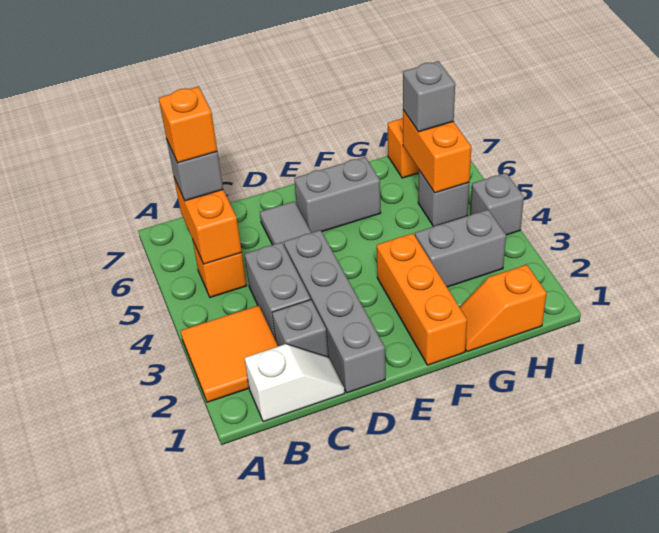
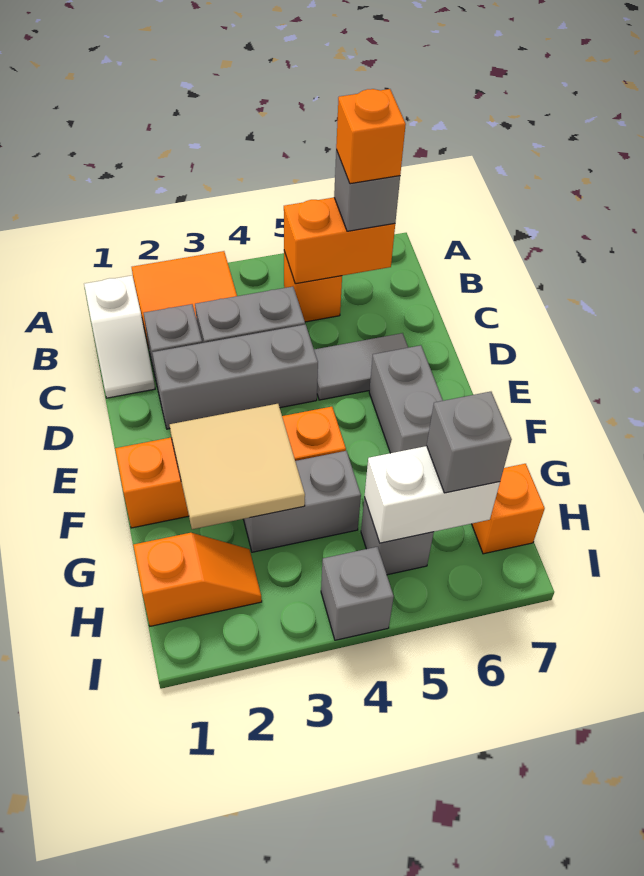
grey 1x4 brick [284,230,385,393] -> grey 1x3 brick [152,325,318,429]
orange 1x3 brick [377,233,467,365] -> orange 1x4 brick [115,407,346,528]
none -> tan 2x2 tile [170,404,305,529]
orange 1x2 slope [460,265,547,352] -> orange 1x2 slope turned to [133,533,262,626]
grey 1x2 brick [415,210,506,287] -> grey 1x2 brick turned to [244,451,361,552]
orange 1x2 brick [403,110,471,193] -> white 1x2 brick [364,446,500,543]

